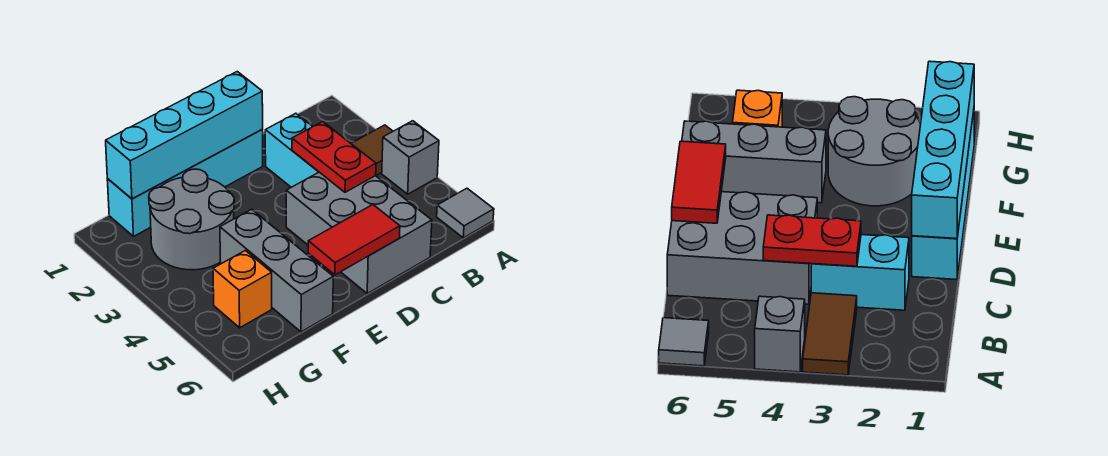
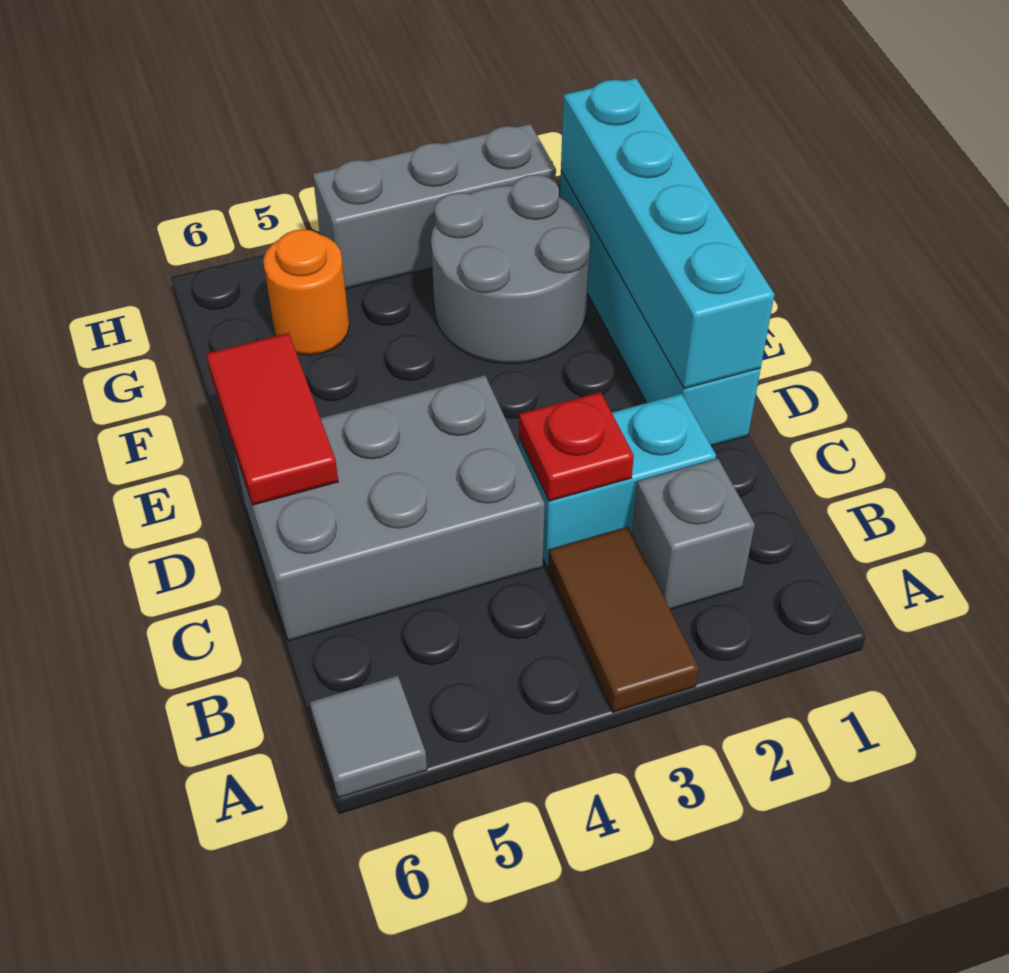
grey 1x1 brick [382,121,439,194] -> grey 1x1 brick moved to [632,459,755,610]
red 1x2 plate [292,122,376,192] -> red 1x1 plate [519,392,634,501]
grey 1x3 brick [220,209,333,332] -> grey 1x3 brick moved to [313,124,556,289]
orange 1x1 brick [213,250,272,328] -> orange 1x1 round brick [263,229,349,355]

